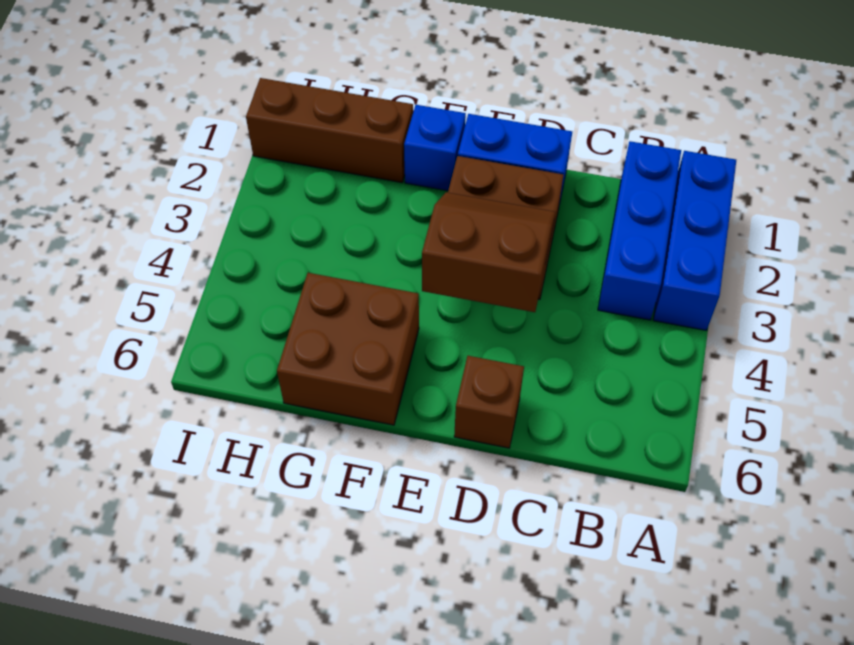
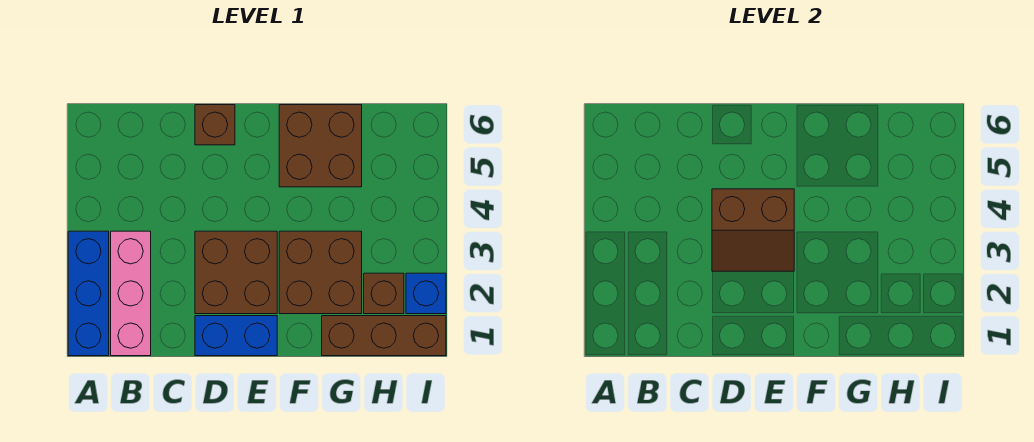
blue 1x3 brick [598,141,681,320] -> pink 1x3 brick [111,231,151,356]
blue 1x1 brick [404,105,466,191] -> blue 1x1 brick moved to [406,273,446,314]
none -> brown 2x2 brick [279,231,362,314]
none -> brown 1x1 brick [364,273,404,314]

